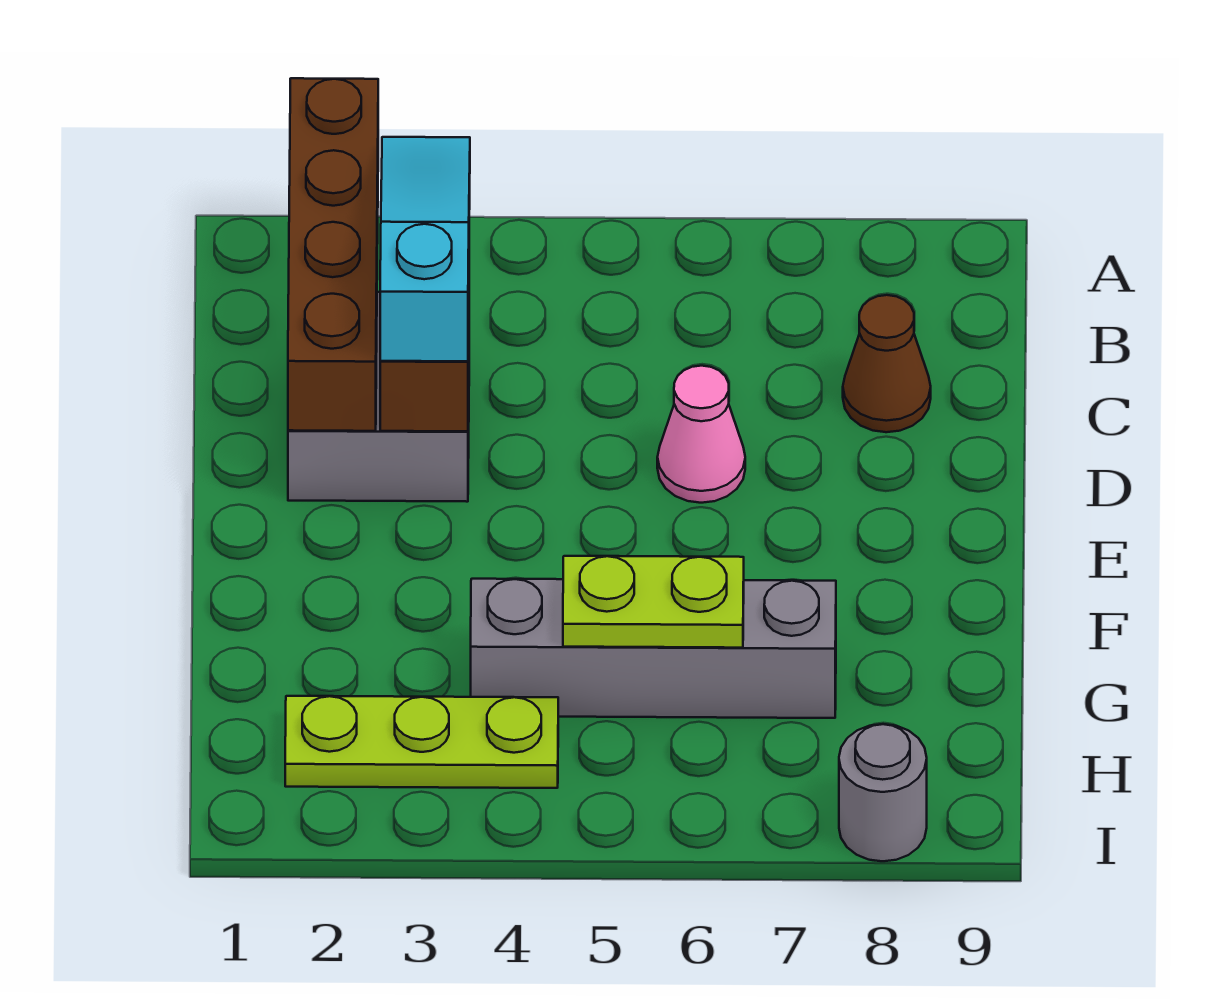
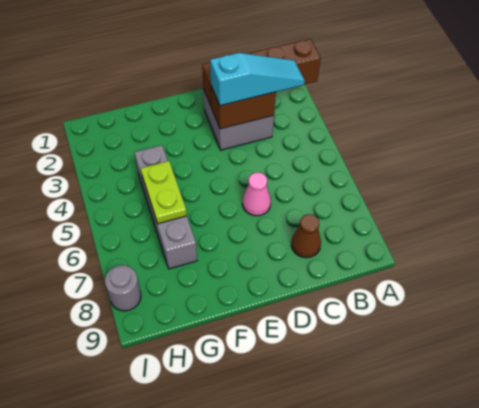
lime 1x3 plate [285,696,558,788] -> none

